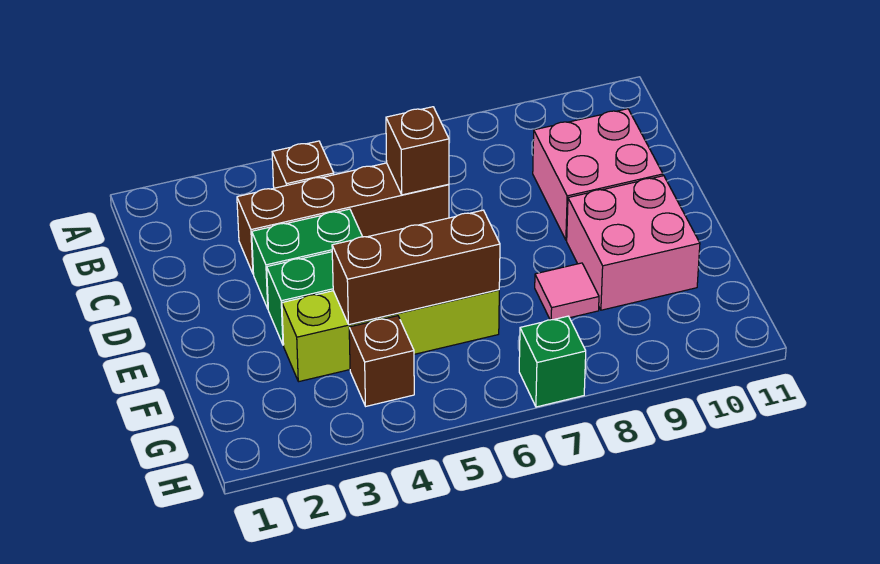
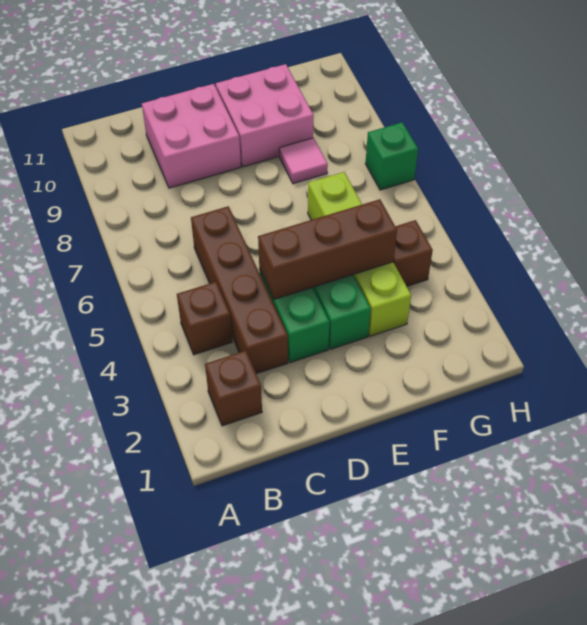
brown 1x1 brick [386,107,449,195] -> brown 1x1 brick moved to [205,351,262,426]
brown 1x3 brick [332,210,500,325] -> brown 1x3 brick turned to [258,199,397,299]

